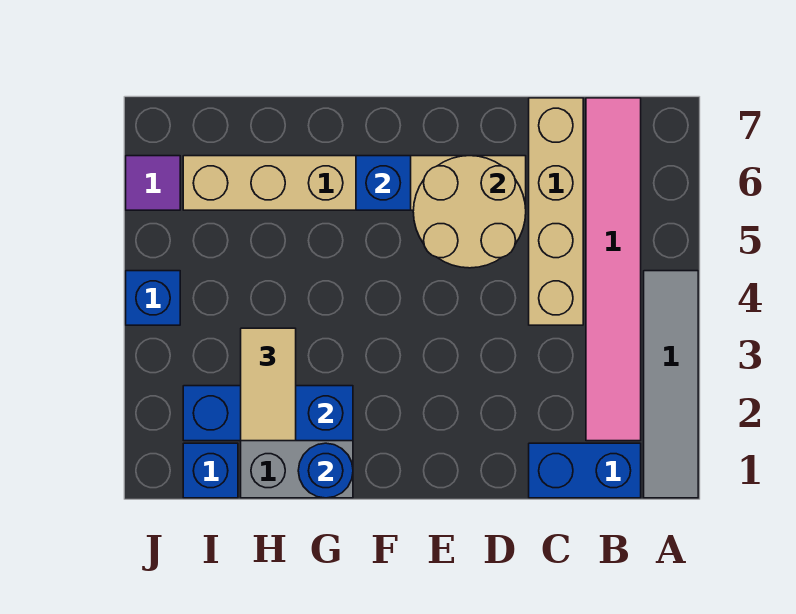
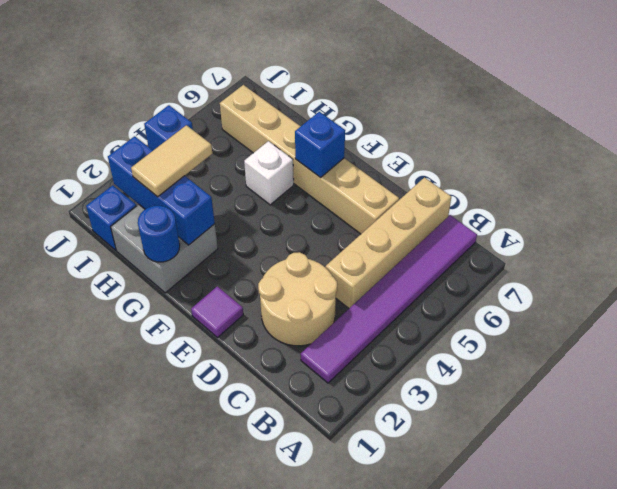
grey 1x4 tile [644,271,698,498] -> none
blue 1x2 brick [529,443,641,498] -> none
pink 1x6 tile [586,98,641,441] -> purple 1x6 tile [301,215,477,383]
tan 2x2 round brick [413,156,526,268] -> tan 2x2 round brick moved to [258,252,337,346]
none -> white 1x1 brick [244,141,294,205]
purple 1x1 tile [126,156,180,210] -> purple 1x1 tile moved to [191,286,243,338]

